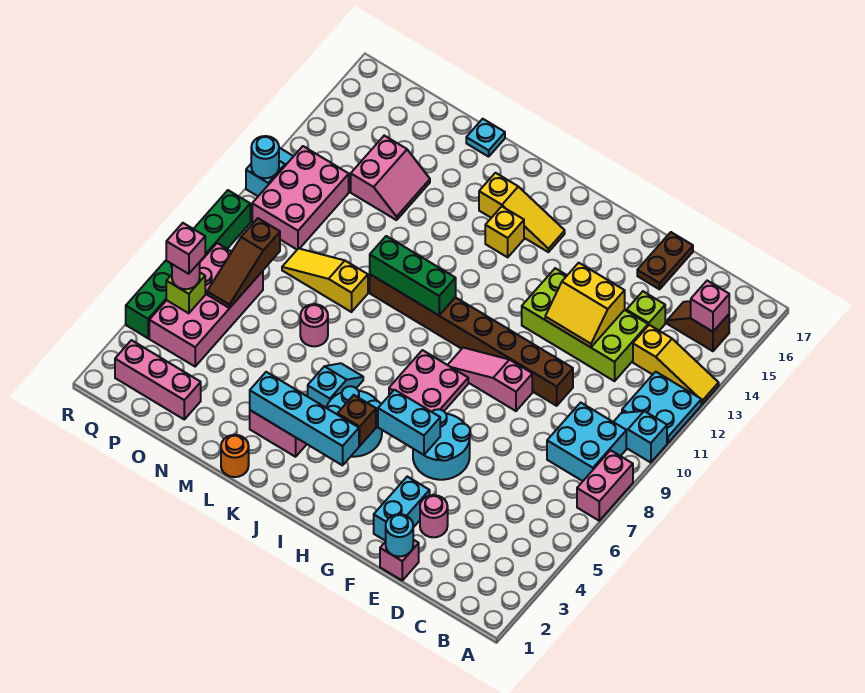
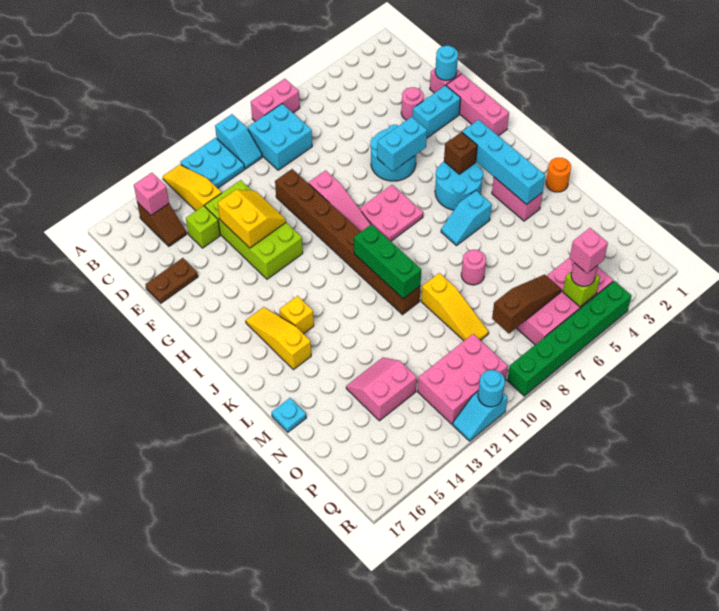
cyan 1x2 brick [378,390,440,455] -> cyan 1x2 brick turned to [377,117,427,171]
pink 1x3 brick [115,340,201,419] -> pink 1x3 brick moved to [446,74,509,136]

